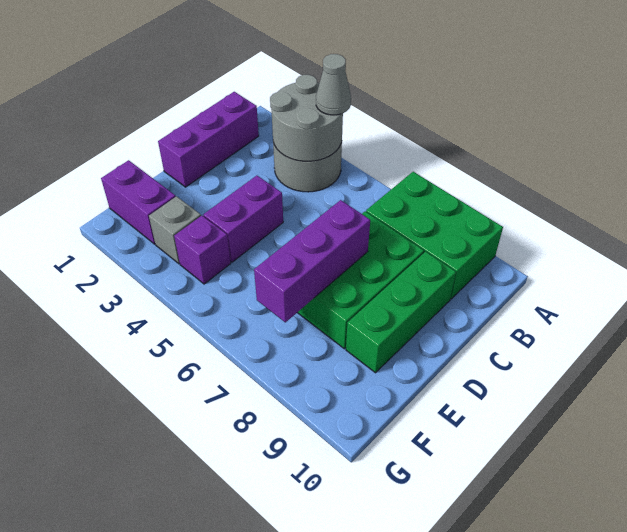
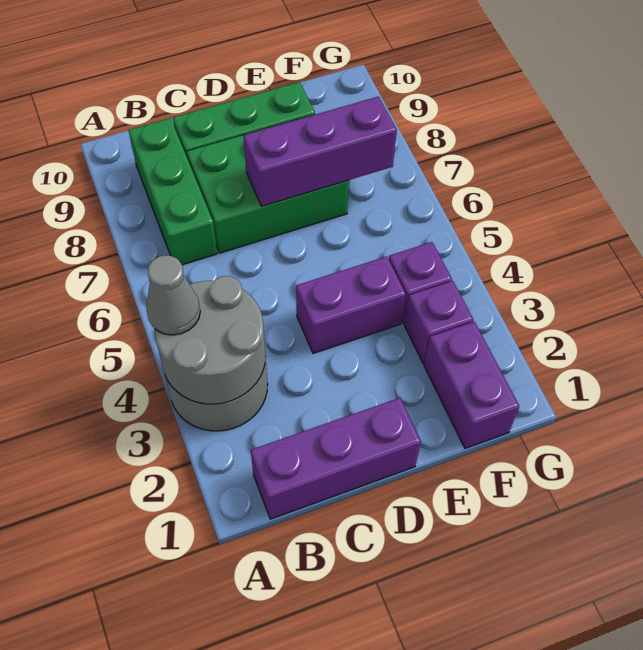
green 2x3 brick [366,172,503,299] -> green 1x3 brick [128,118,217,265]
grey 1x1 brick [149,196,201,264] -> purple 1x1 brick [404,281,473,363]

